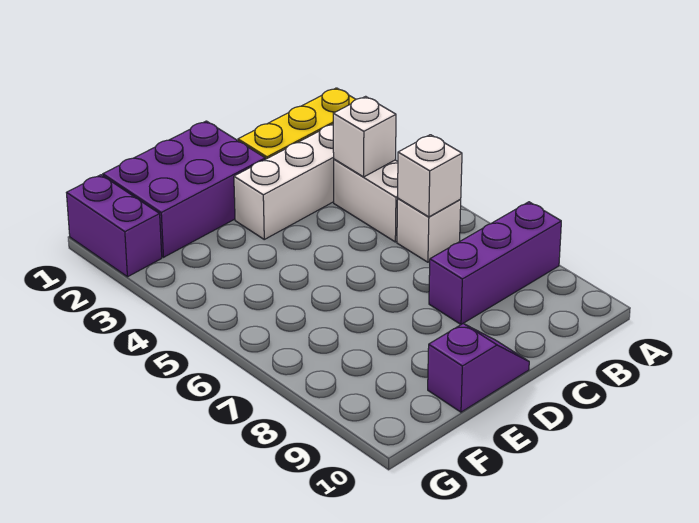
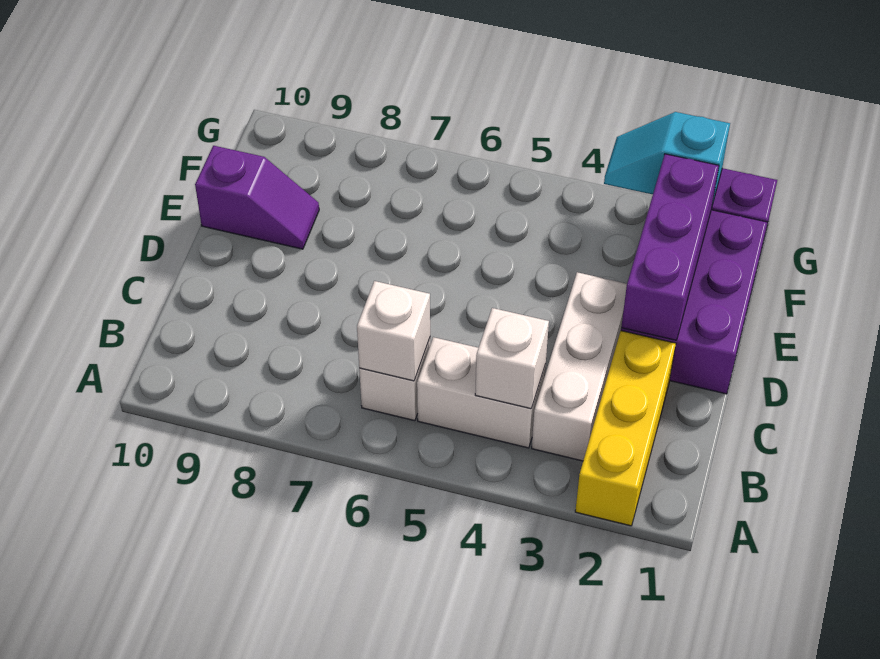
purple 1x3 brick [429,202,561,324] -> purple 1x3 brick moved to [621,154,719,340]
purple 1x2 slope [428,323,529,412] -> purple 1x2 slope turned to [195,146,319,249]
none -> cyan 1x2 slope [604,112,730,205]

